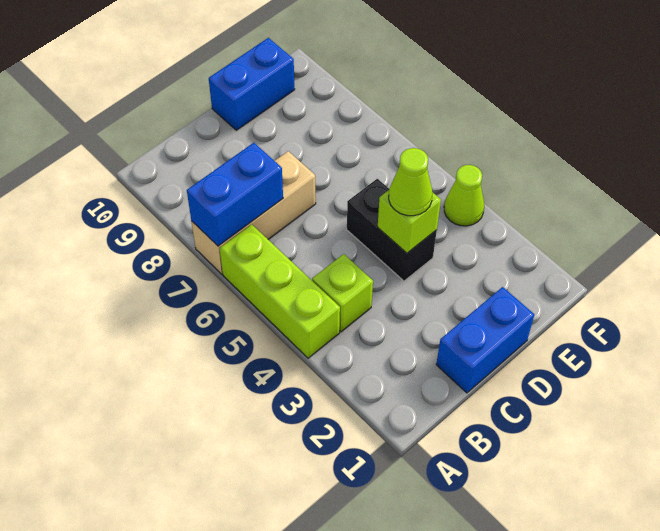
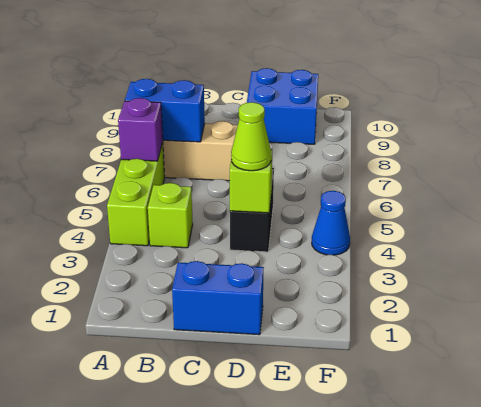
none -> purple 1x1 brick [118,98,163,161]
blue 1x2 brick [209,38,295,130] -> blue 2x2 brick [247,68,318,144]
lime 1x1 cone [444,165,484,226] -> blue 1x1 cone [312,191,350,255]

